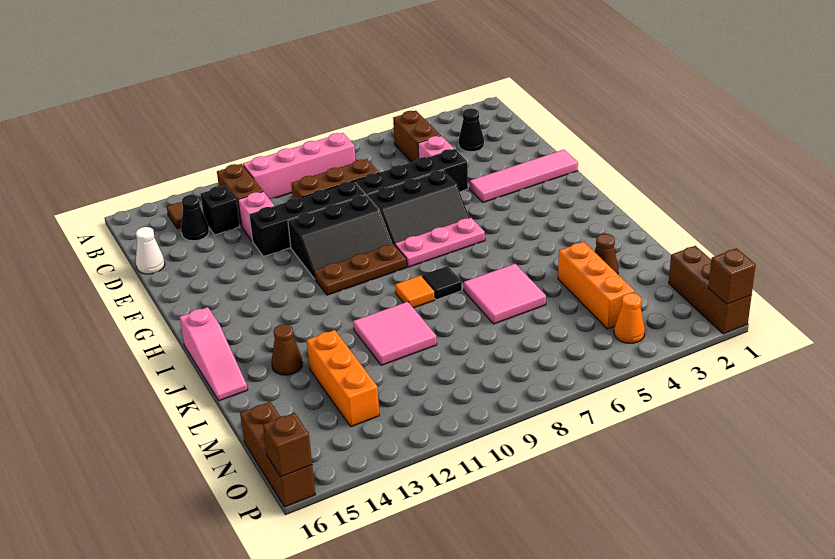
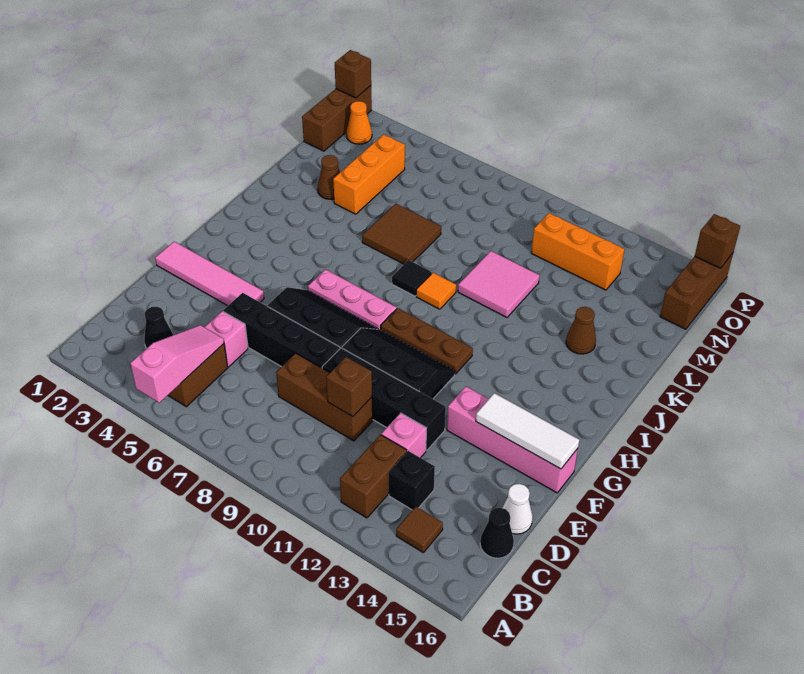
pink 1x4 brick [243,133,355,199] -> pink 1x4 brick moved to [447,387,578,493]
black 1x1 cone [181,195,209,241] -> black 1x1 cone moved to [480,508,514,558]
none -> brown 1x1 brick [326,357,372,417]
none -> white 1x3 tile [476,393,579,469]
pink 1x3 slope [180,307,248,401] -> pink 1x3 slope moved to [130,325,224,403]
pink 2x2 tile [464,264,546,324] -> brown 2x2 tile [362,204,441,264]
orange 1x3 brick [307,330,379,427] -> orange 1x3 brick turned to [531,213,624,290]
orange 1x1 cone [614,293,645,343] -> orange 1x1 cone moved to [346,101,372,144]

